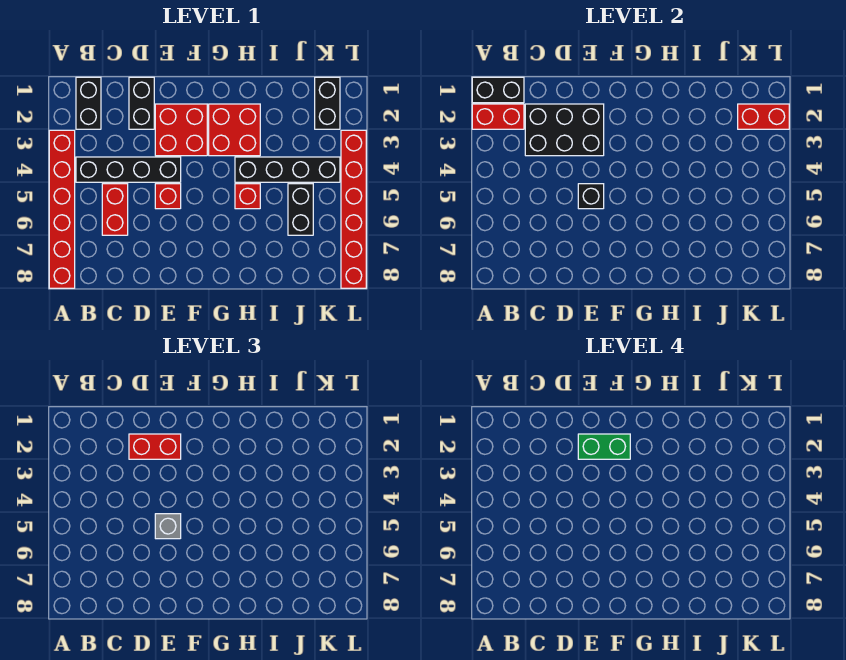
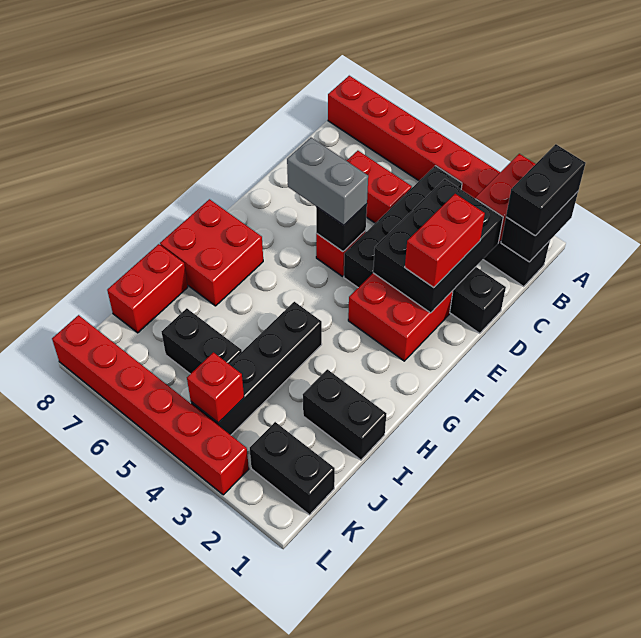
none -> black 1x2 brick [506,144,586,236]
green 1x2 brick [578,434,630,459] -> none
grey 1x1 brick [155,514,181,539] -> grey 1x2 brick [287,138,368,225]
red 2x2 brick [209,104,260,156] -> red 2x2 brick moved to [160,199,263,306]
red 1x1 brick [235,184,260,209] -> red 1x1 brick moved to [187,352,244,423]
none -> black 1x2 brick [303,369,386,460]
red 1x2 brick [738,104,789,129] -> red 1x2 brick moved to [107,244,188,333]

